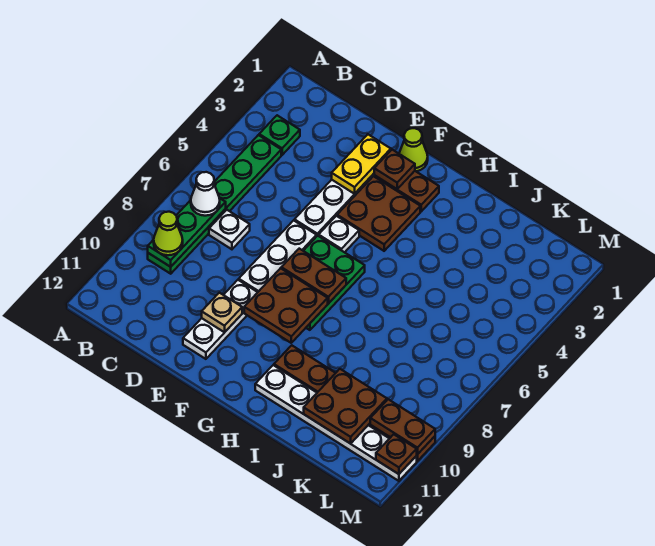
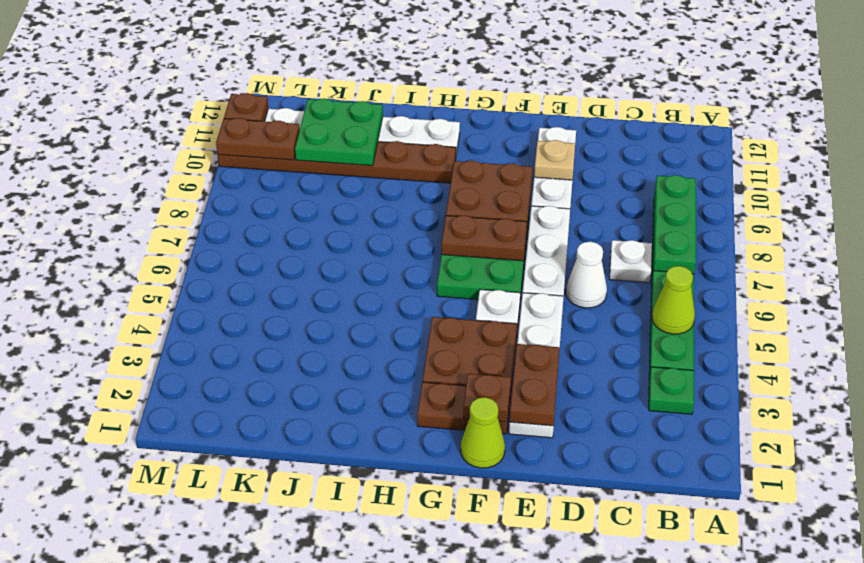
white 1x1 cone [191,172,220,216] -> white 1x1 cone moved to [566,242,607,308]
lime 1x1 cone [154,212,183,255] -> lime 1x1 cone moved to [652,266,695,334]
yellow 1x2 plate [332,134,391,194] -> brown 1x2 plate [509,344,560,426]
brown 2x2 plate [304,369,387,444] -> green 2x2 plate [295,98,383,166]

